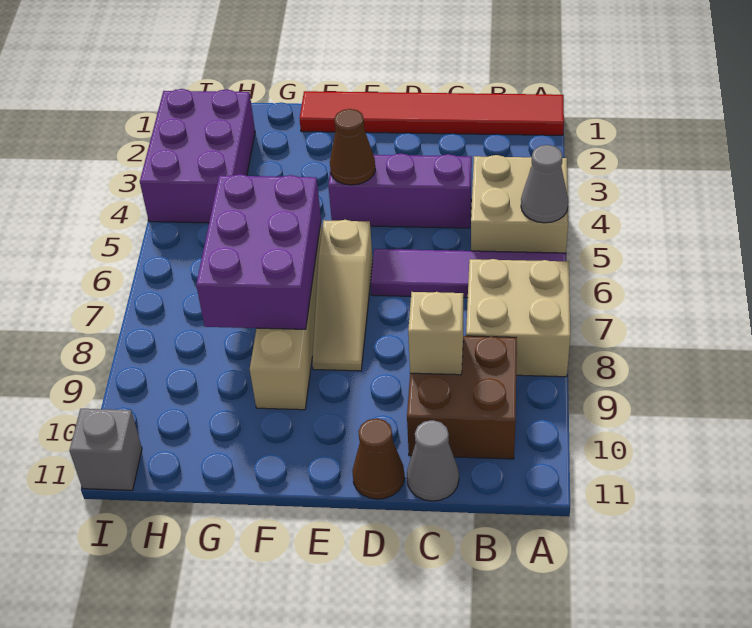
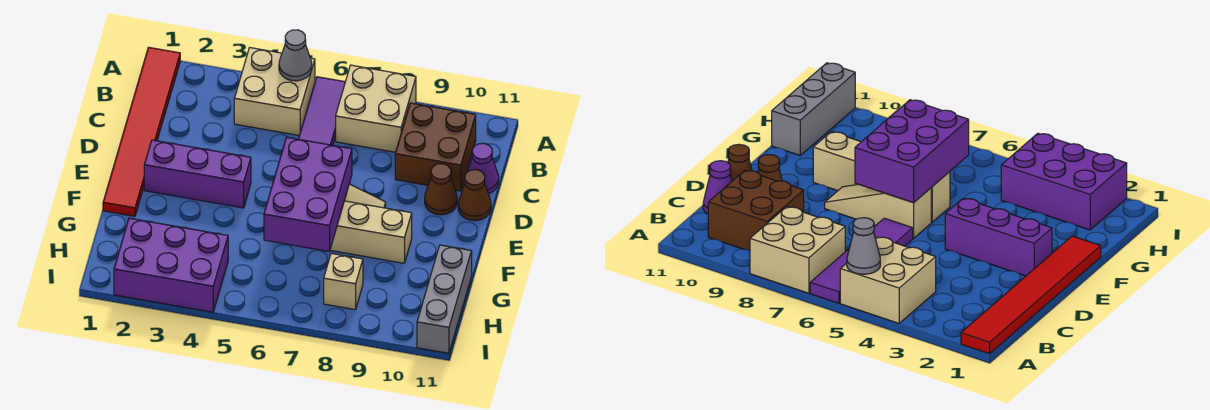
purple 1x3 brick [328,153,472,228] -> purple 1x3 brick turned to [144,140,251,208]
tan 1x1 brick [408,292,463,375] -> tan 1x1 brick moved to [324,253,363,310]
grey 1x1 cone [407,420,459,501] -> purple 1x1 cone [467,143,499,194]
brown 1x1 cone [330,109,375,185] -> brown 1x1 cone moved to [425,164,457,215]
purple 2x3 brick [196,174,321,329] -> purple 2x3 brick turned to [264,137,352,251]
grey 1x1 brick [69,409,142,490] -> grey 1x3 brick [417,245,472,353]

